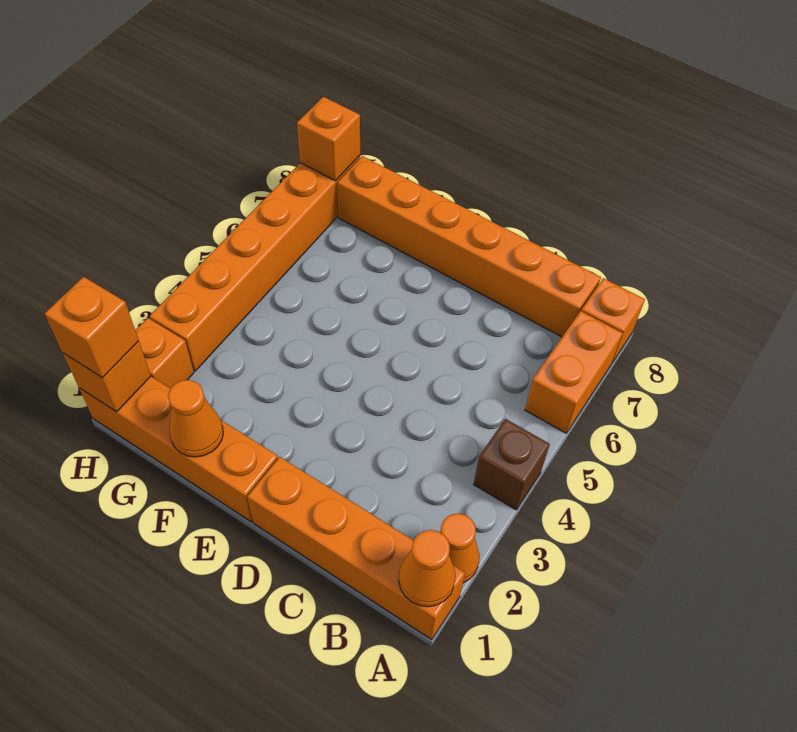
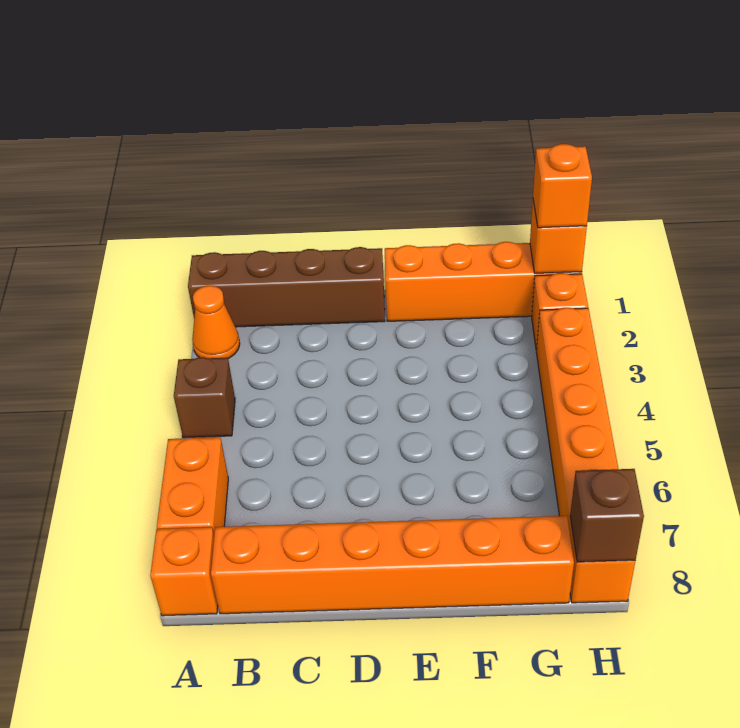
orange 1x4 brick [247,457,465,639] -> brown 1x4 brick [188,247,385,327]
orange 1x1 cone [399,530,456,607] -> none
orange 1x1 cone [168,380,223,457] -> none
orange 1x1 brick [297,97,360,181] -> brown 1x1 brick [570,469,644,562]

